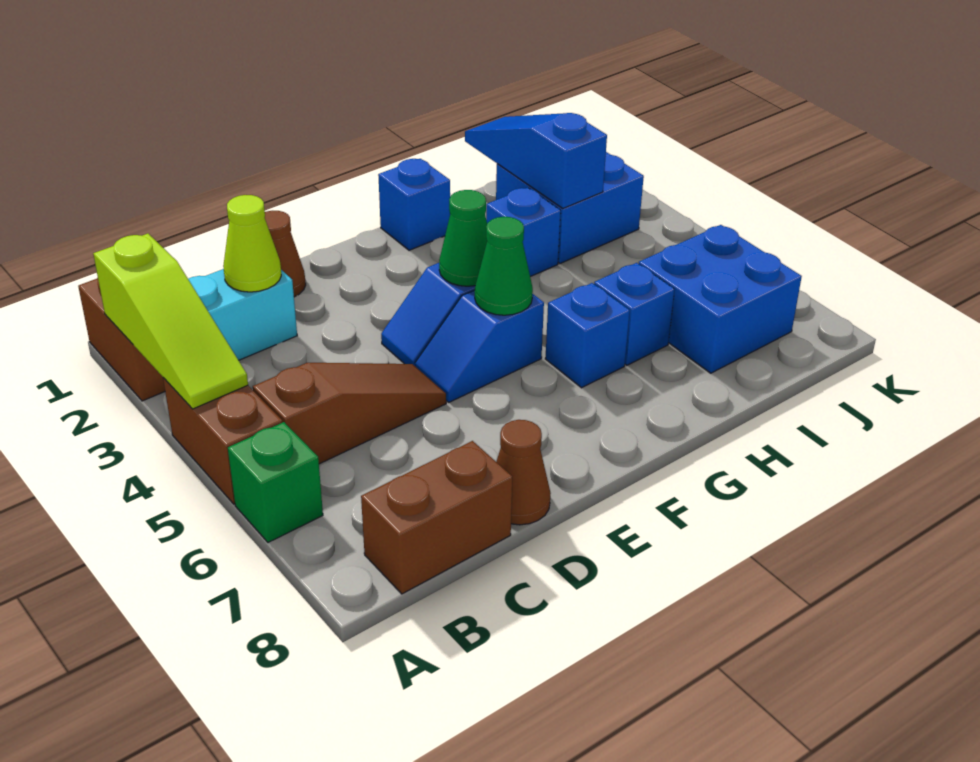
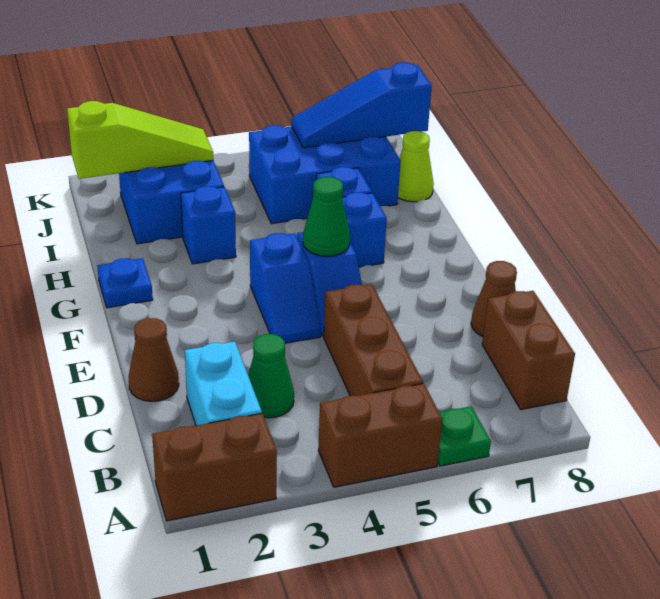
lime 1x3 slope [93,234,248,409] -> lime 1x3 slope moved to [67,101,213,179]
green 1x1 brick [228,422,323,542] -> green 1x1 plate [438,406,491,466]
brown 1x3 slope [253,363,446,464] -> brown 1x3 brick [324,284,423,396]
lime 1x1 cone [223,195,281,292] -> lime 1x1 cone moved to [398,131,434,202]
green 1x1 cone [439,190,487,286] -> green 1x1 cone moved to [248,334,294,418]
blue 1x1 brick [378,159,450,250] -> blue 1x1 plate [97,258,153,308]
blue 1x3 slope [465,113,607,208] -> blue 1x3 slope moved to [292,62,432,148]
blue 2x2 brick [639,225,802,373] -> blue 2x3 brick [249,125,401,224]

